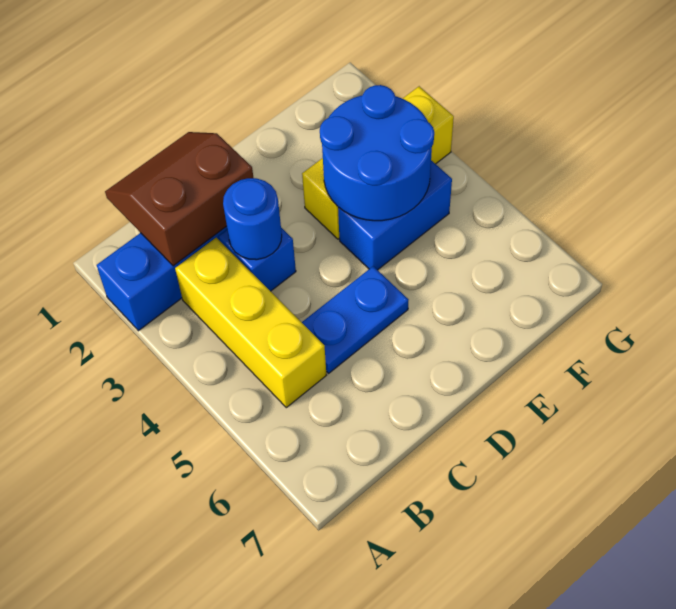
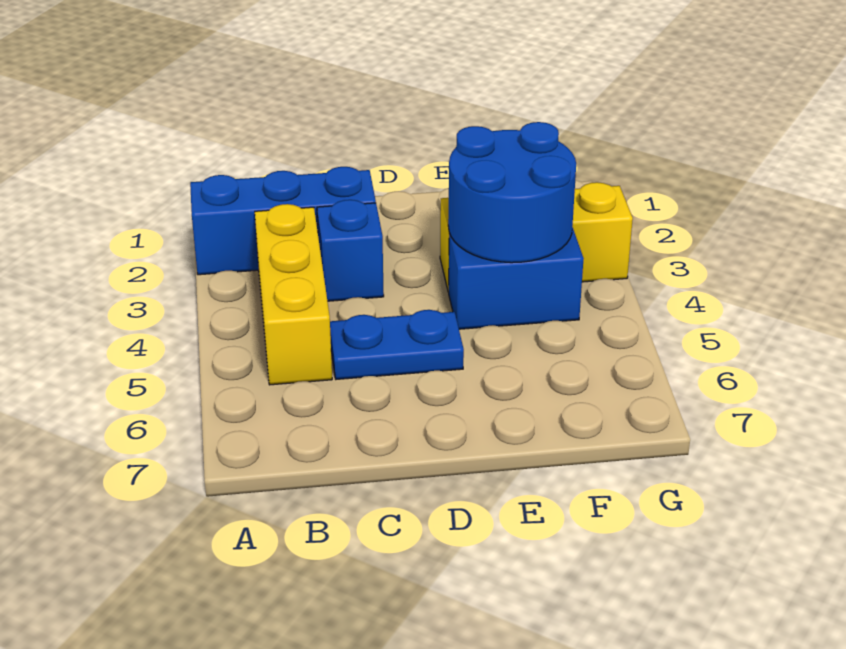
brown 2x2 slope [105,132,253,266] -> none
blue 1x1 round brick [223,178,282,260] -> none

